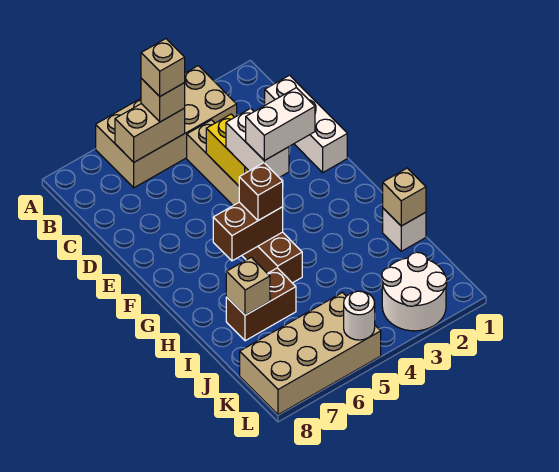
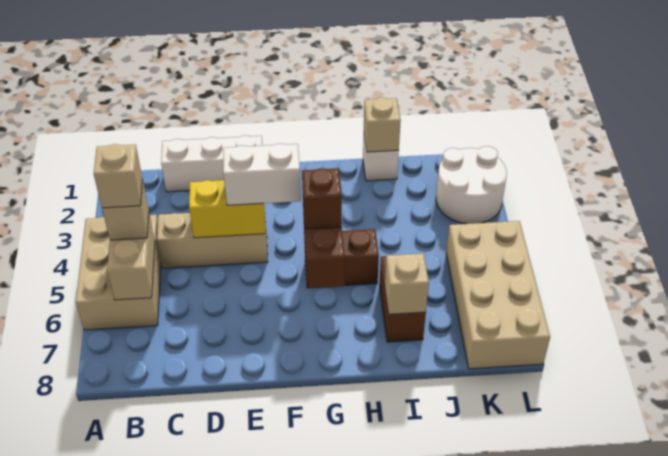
tan 2x4 brick [96,66,237,188] -> tan 2x3 brick [76,215,161,330]
white 1x2 brick [246,88,315,161] -> none
white 1x1 round brick [344,291,375,340] -> none

